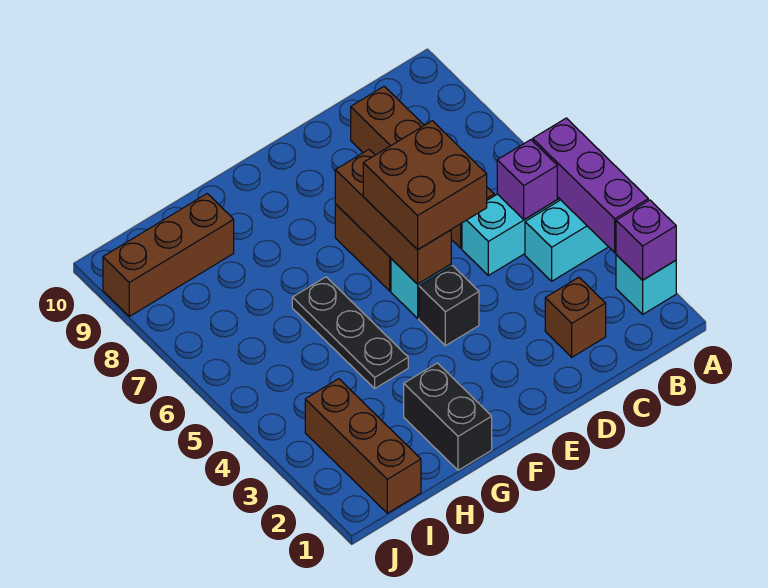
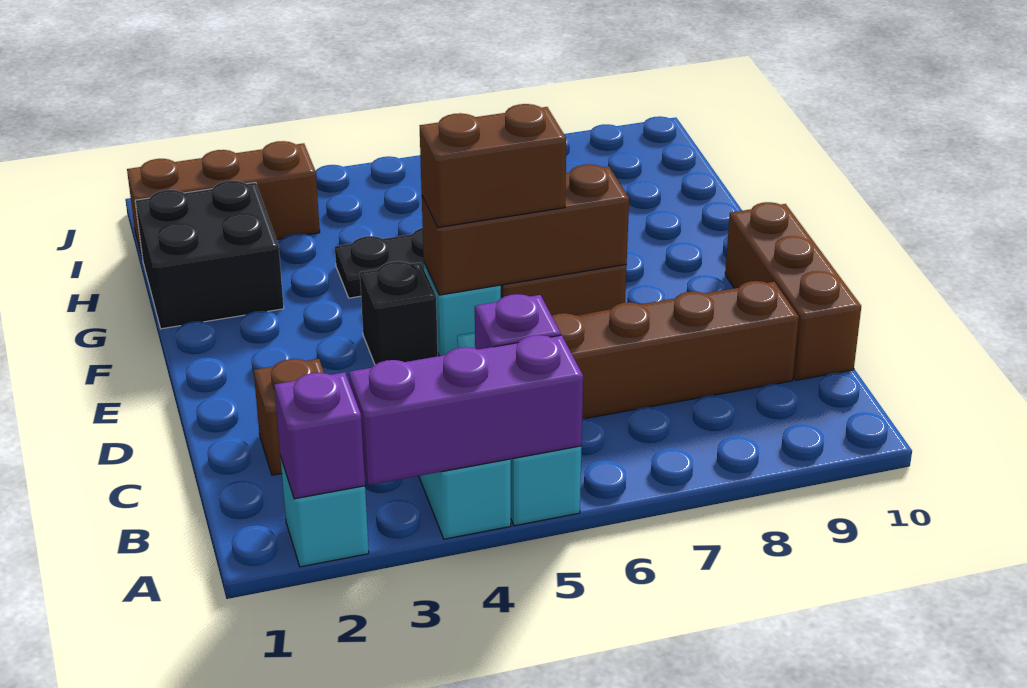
brown 2x2 brick [363,121,487,250] -> brown 1x2 brick [420,104,566,227]
black 1x2 brick [404,363,492,470] -> black 2x2 brick [135,181,284,329]
brown 1x3 brick [103,194,234,316] -> brown 1x3 brick moved to [725,202,861,380]

